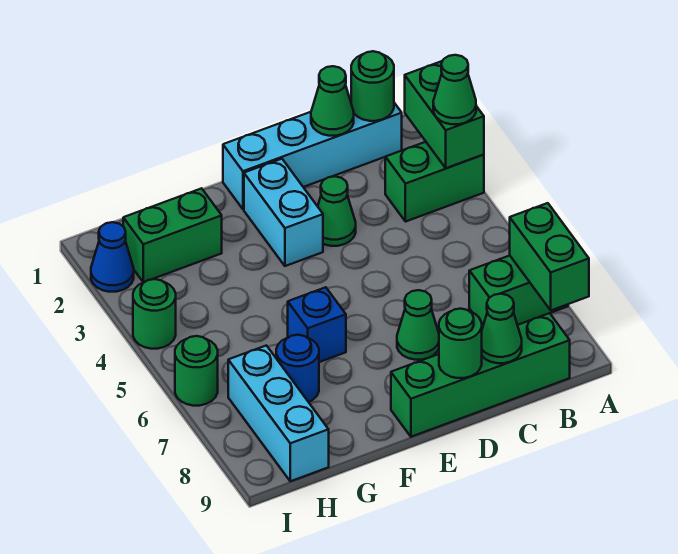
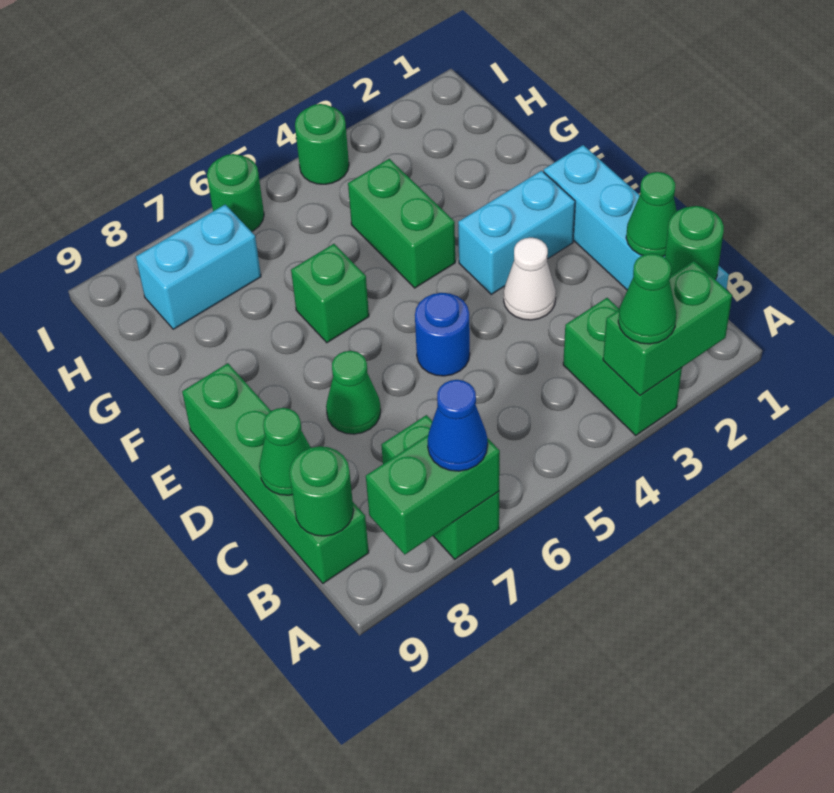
green 1x1 cone [318,176,356,246] -> white 1x1 cone [504,238,556,320]
green 1x1 round brick [439,309,482,378] -> green 1x1 round brick moved to [289,446,353,536]
blue 1x1 brick [288,287,346,362] -> green 1x1 brick [291,244,369,343]
green 1x2 brick [123,188,222,282] -> green 1x2 brick moved to [348,159,455,288]
blue 1x1 round brick [276,335,319,402] -> blue 1x1 round brick moved to [415,293,470,376]
cyan 1x3 brick [228,346,329,481] -> cyan 1x2 brick [136,205,261,329]
blue 1x1 cone [91,222,134,292] -> blue 1x1 cone moved to [427,380,488,471]

